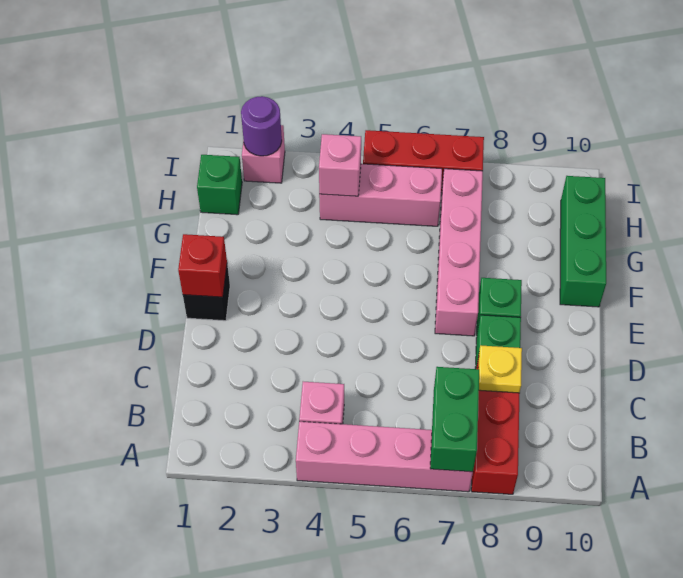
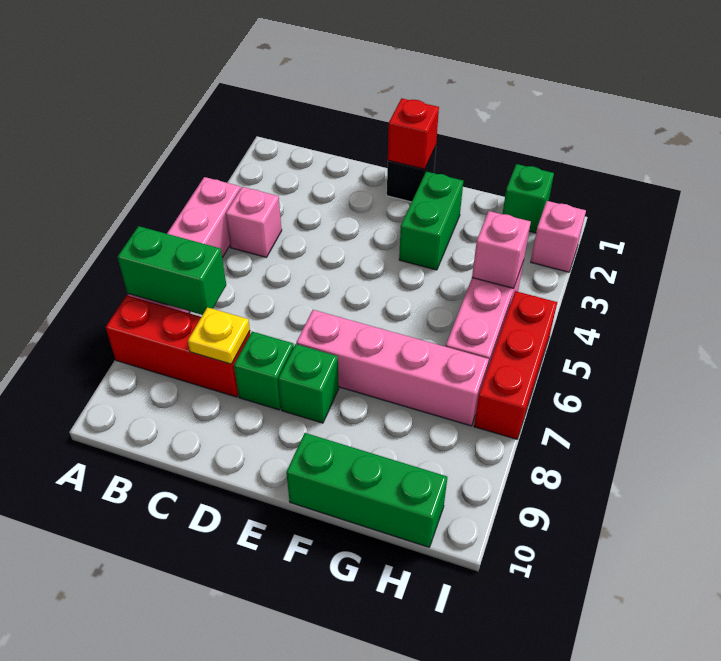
none -> green 1x2 brick [399,172,463,270]
purple 1x1 round brick [241,96,282,156] -> none

